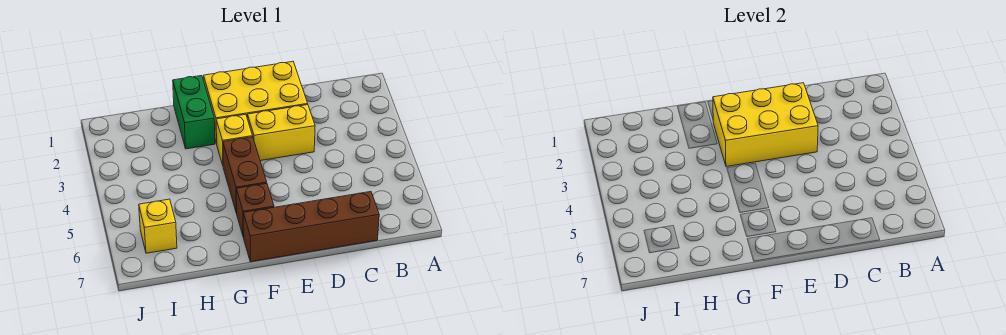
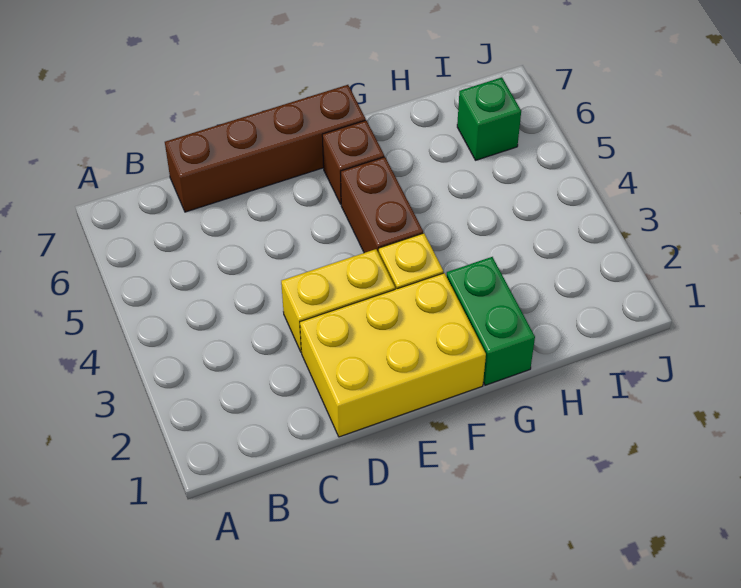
yellow 2x3 brick [713,83,818,167] -> none
yellow 1x1 brick [139,199,177,253] -> green 1x1 brick [457,77,521,160]

